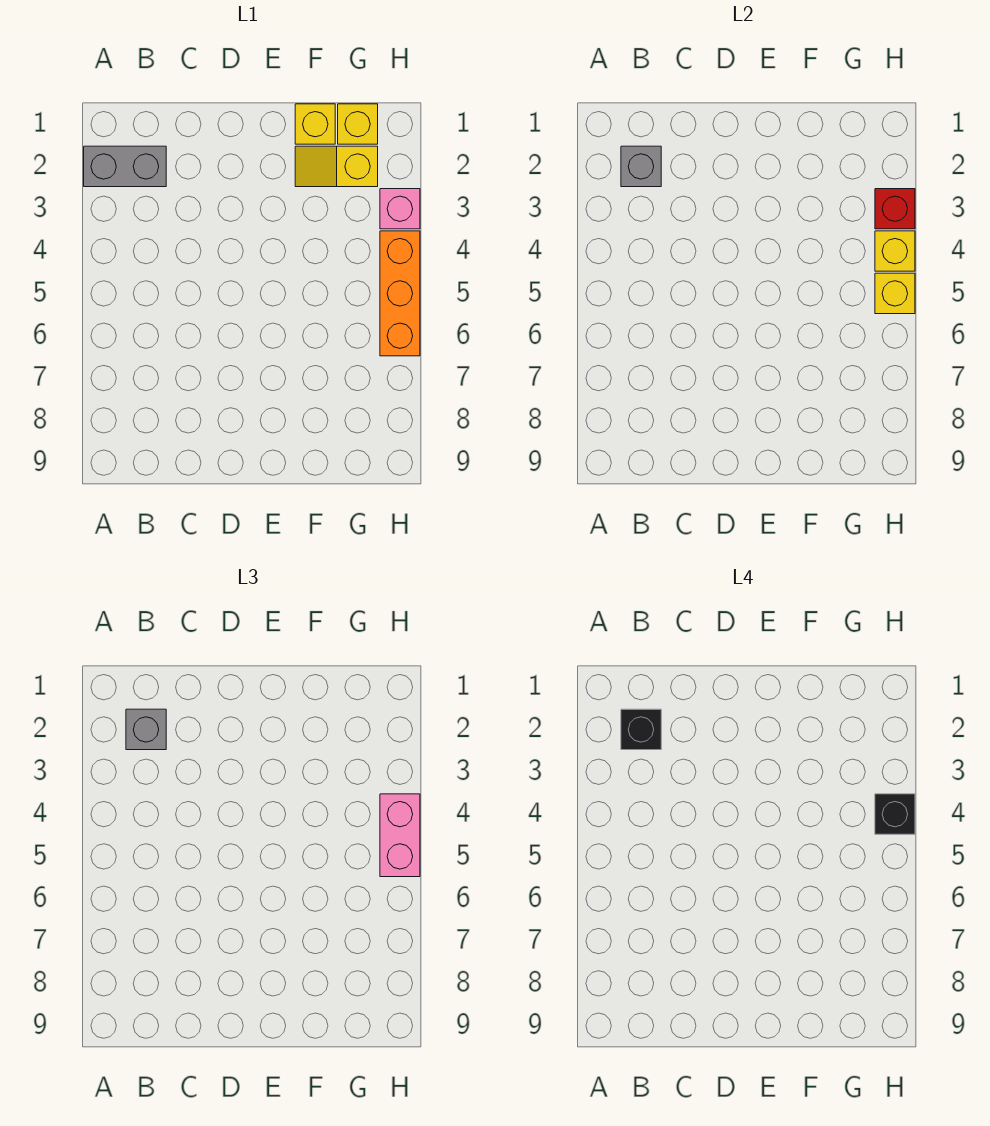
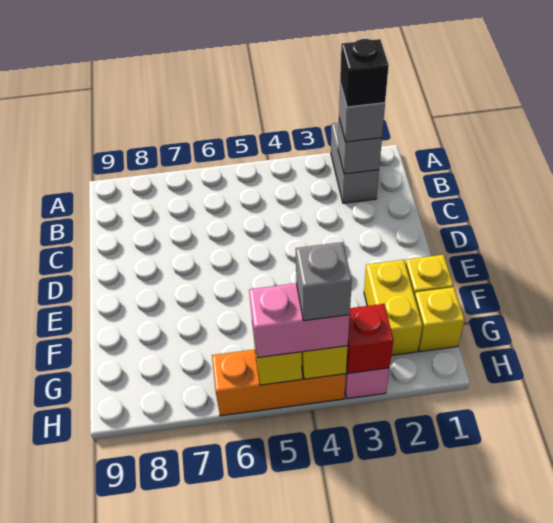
yellow 1x2 slope [295,146,378,187] -> yellow 1x2 brick [364,260,423,355]
black 1x1 brick [875,794,915,834] -> grey 1x1 brick [296,242,352,321]

